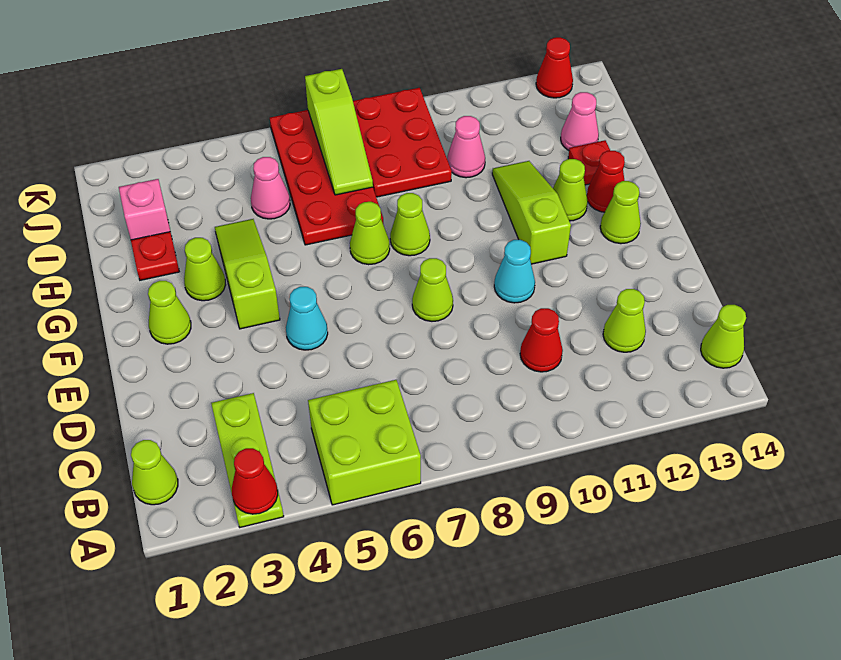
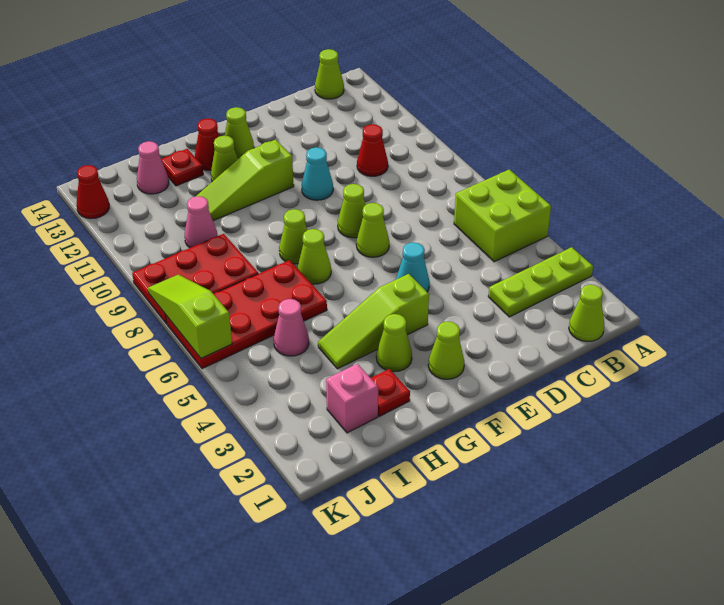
red 1x1 cone [232,448,278,514] -> none
lime 1x1 cone [603,289,646,352] -> lime 1x1 cone moved to [356,203,389,257]
lime 1x3 slope [305,69,373,195] -> lime 1x3 slope turned to [148,274,232,358]

